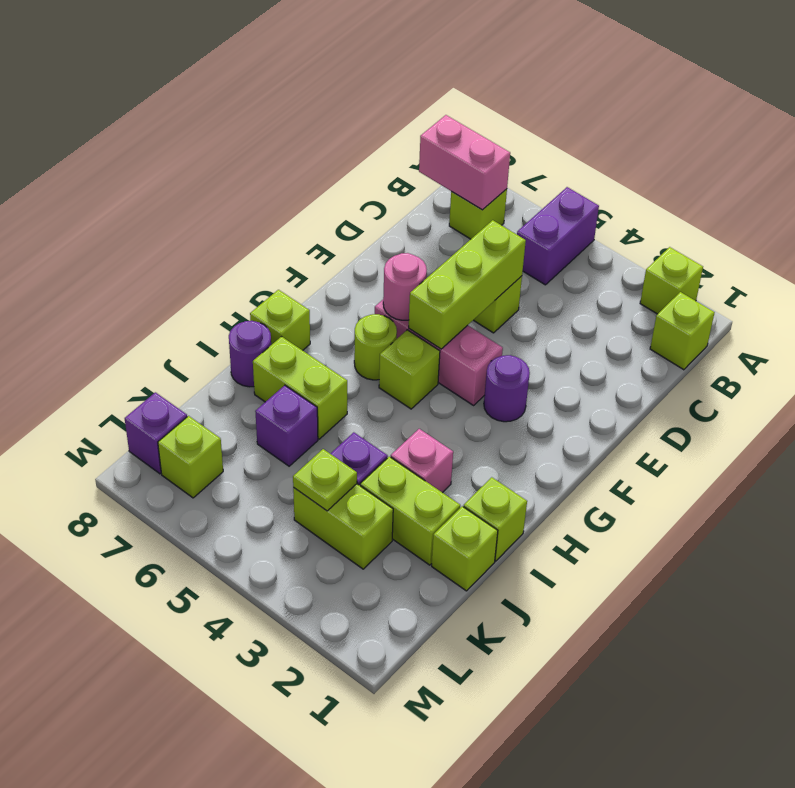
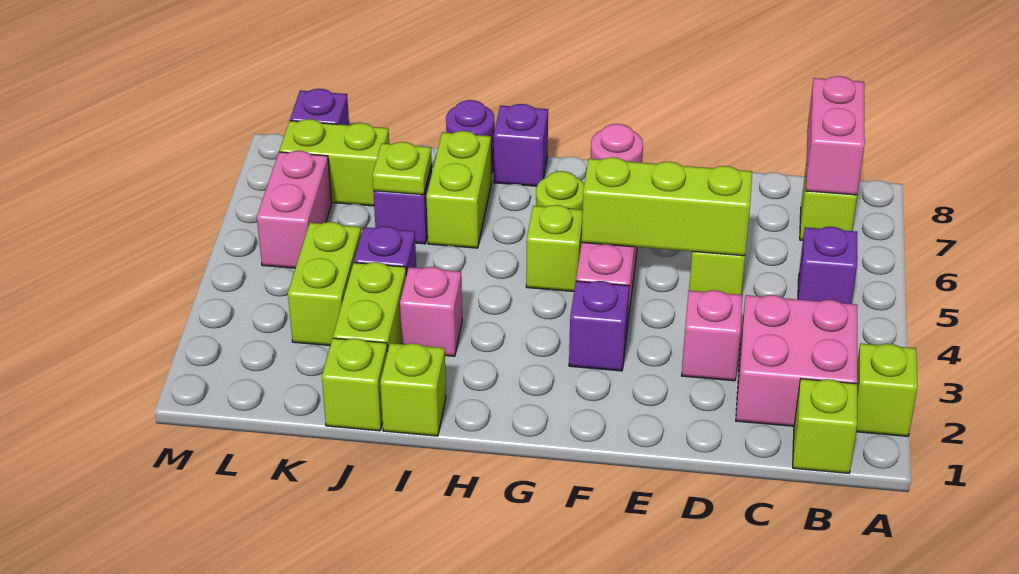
purple 1x2 brick [517,187,599,285] -> purple 1x1 brick [798,227,857,304]
none -> pink 2x2 brick [736,295,857,426]
none -> pink 1x1 brick [682,290,743,381]
purple 1x1 round brick [484,355,530,422] -> purple 1x1 brick [569,281,629,371]
lime 1x1 brick [250,290,310,350] -> purple 1x1 brick [494,104,548,186]
lime 1x1 plate [293,449,357,511] -> lime 1x1 plate moved to [372,142,432,195]
none -> pink 1x2 brick [257,151,331,268]
lime 1x1 brick [158,416,223,498] -> lime 1x2 brick [279,119,389,206]

